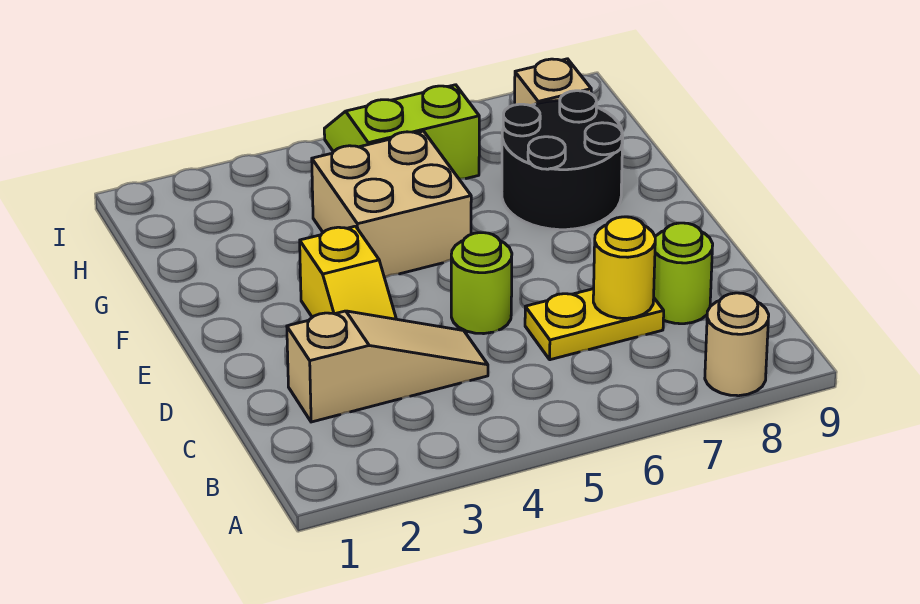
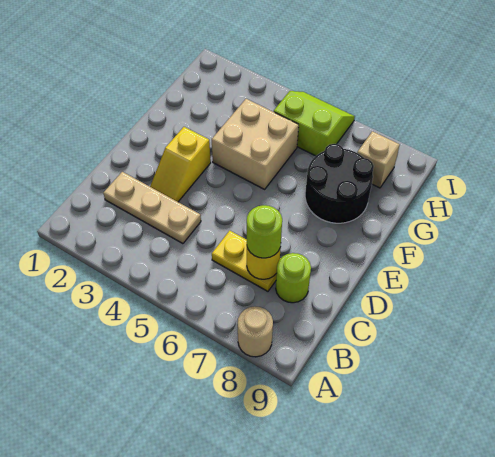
tan 1x3 slope [287,311,488,422] -> tan 1x3 plate [103,172,201,244]
lime 1x1 round brick [451,233,512,334] -> lime 1x1 round brick moved to [247,205,282,258]

